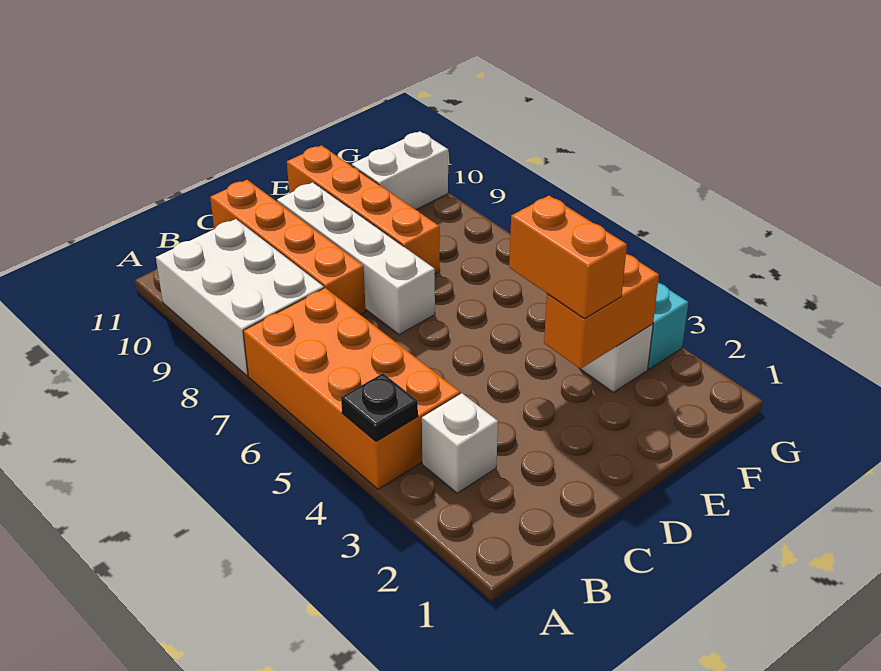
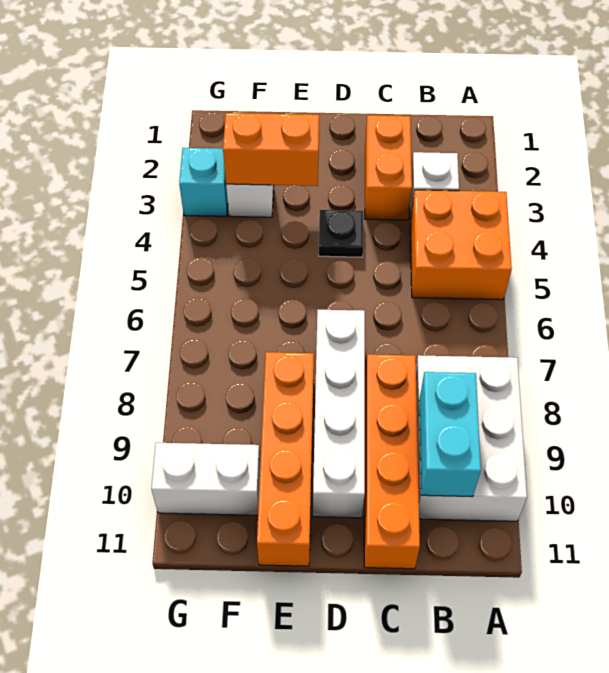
orange 2x4 brick [243,288,460,489] -> orange 2x2 brick [410,190,512,300]
black 1x1 plate [341,373,418,442] -> black 1x1 plate moved to [319,210,363,257]
none -> cyan 1x2 brick [419,372,481,497]
orange 1x2 brick [509,196,627,319] -> orange 1x2 brick moved to [365,115,412,220]

